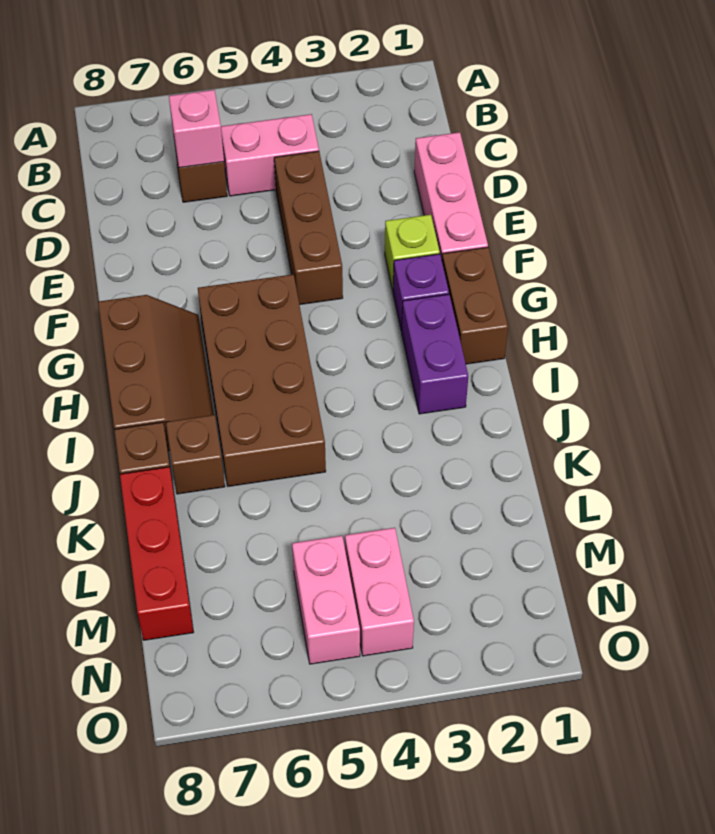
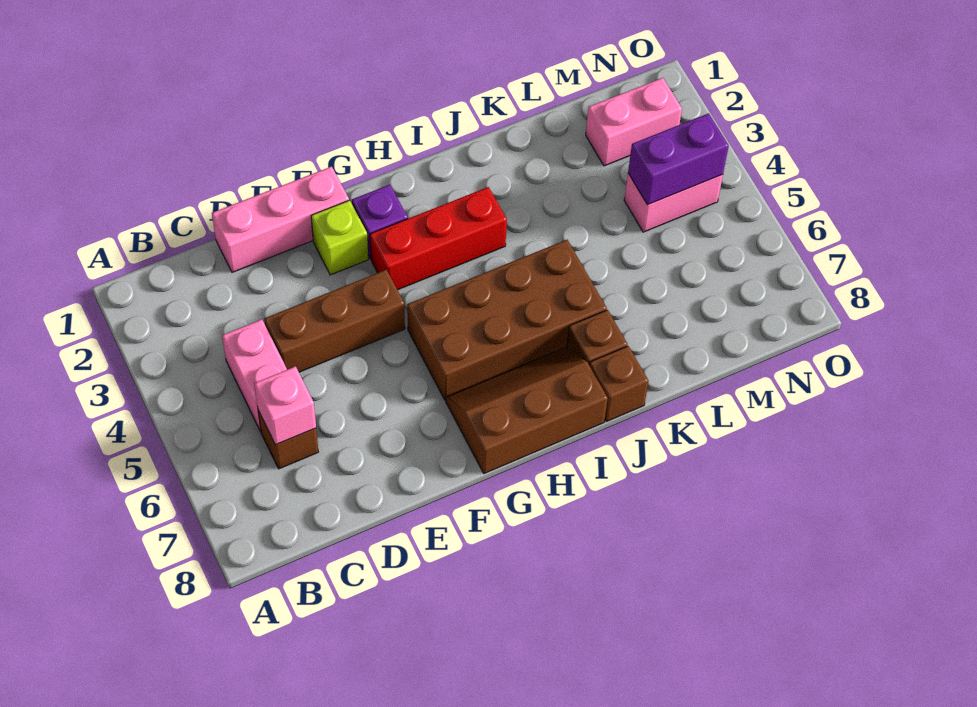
brown 1x2 brick [442,247,508,364] -> none
purple 1x2 brick [402,294,468,414] -> purple 1x2 brick moved to [628,113,729,205]
red 1x3 brick [120,467,194,640] -> red 1x3 brick moved to [370,187,507,290]
pink 1x2 brick [292,536,360,664] -> pink 1x2 brick moved to [586,78,682,166]

